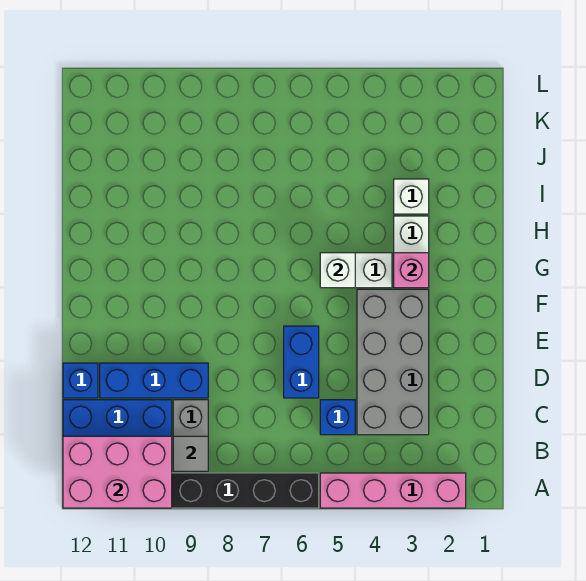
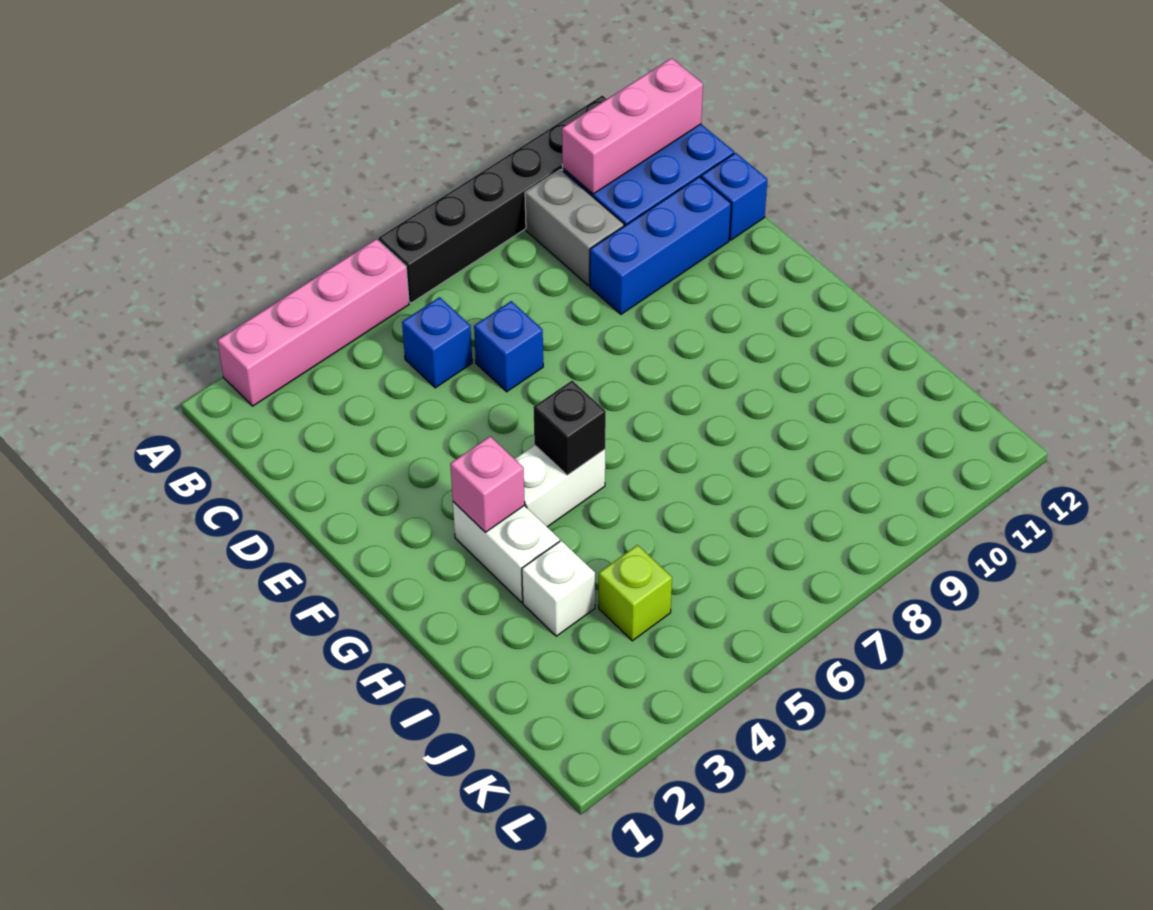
pink 2x3 brick [63,436,172,508] -> pink 1x3 brick [562,58,703,194]
grey 1x1 tile [173,436,208,471] -> none
grey 2x4 brick [357,289,429,435] -> none
blue 1x2 brick [284,326,319,398] -> blue 1x1 brick [474,301,543,392]
white 1x1 brick [320,253,355,288] -> black 1x1 brick [533,380,606,475]
none -> lime 1x1 brick [599,545,672,641]

